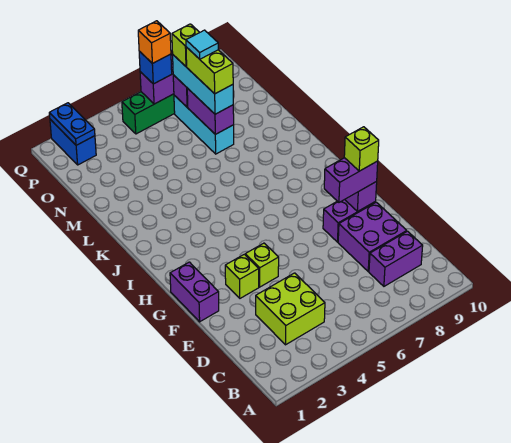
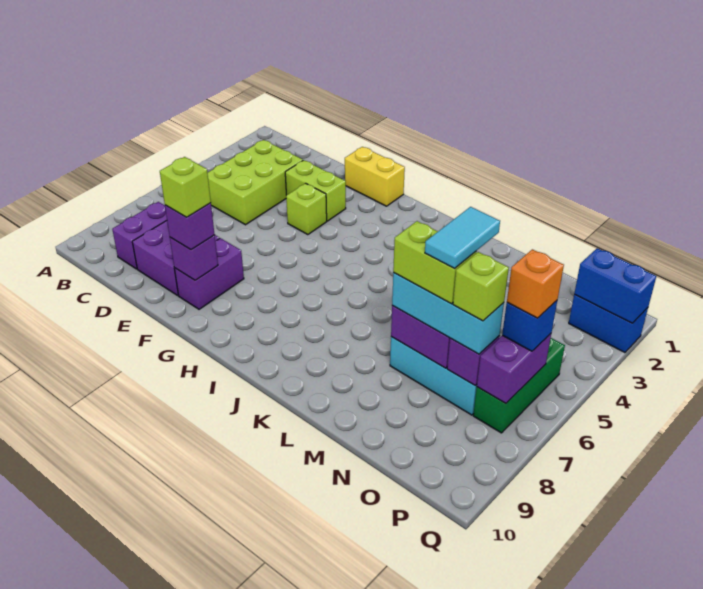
lime 2x2 brick [256,273,325,345] -> lime 2x3 brick [208,140,303,225]
purple 1x2 brick [170,262,219,322] -> yellow 1x2 brick [345,147,405,206]
lime 1x1 brick [225,254,259,298] -> lime 1x2 brick [285,160,346,221]
purple 1x2 brick [324,158,378,202] -> purple 1x1 brick [165,203,215,250]
cyan 1x1 tile [186,30,218,59] -> cyan 1x2 tile [425,207,500,269]
blue 1x2 plate [49,103,95,145] -> blue 1x2 brick [574,248,656,323]

